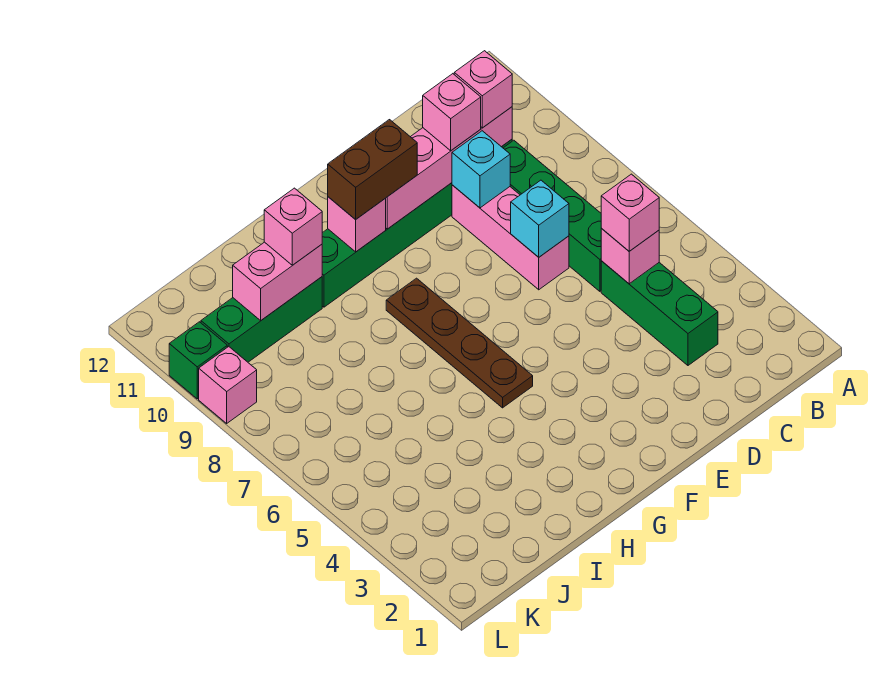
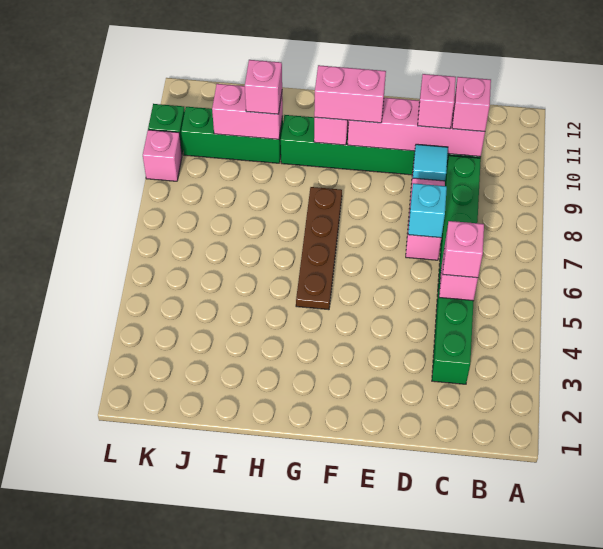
cyan 1x1 brick [452,131,510,208] -> cyan 1x1 tile [413,144,448,181]
brown 1x2 brick [328,120,417,220] -> pink 1x2 brick [314,65,386,123]

